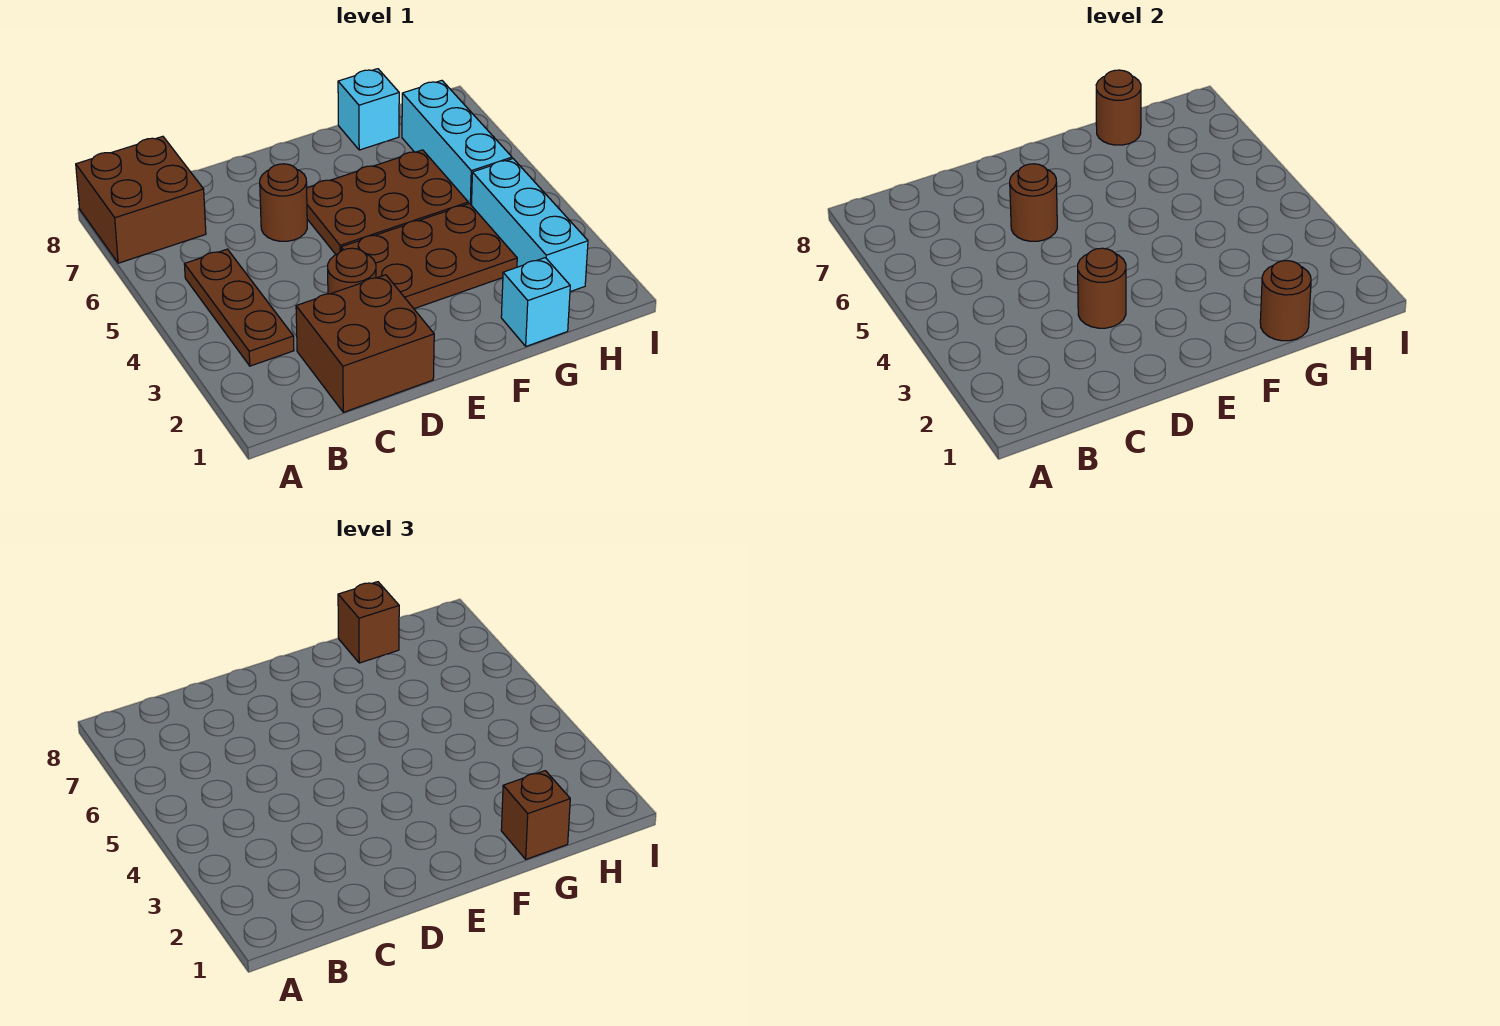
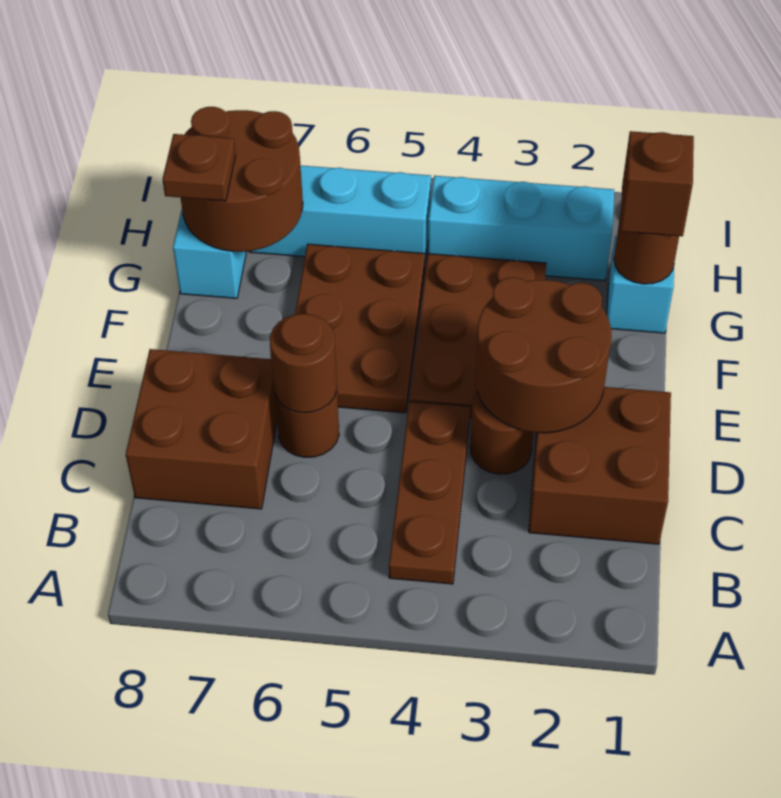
brown 2x2 brick [76,136,206,263] -> brown 2x2 brick moved to [126,349,277,509]
brown 1x3 plate [184,249,294,366] -> brown 1x3 plate turned to [389,401,470,584]
brown 1x1 round brick [1078,248,1126,328] -> brown 2x2 round brick [475,277,612,433]
brown 1x1 round brick [1096,70,1141,145] -> brown 2x2 round brick [180,107,303,252]
brown 1x1 brick [338,582,399,663] -> brown 1x1 plate [162,134,236,201]

